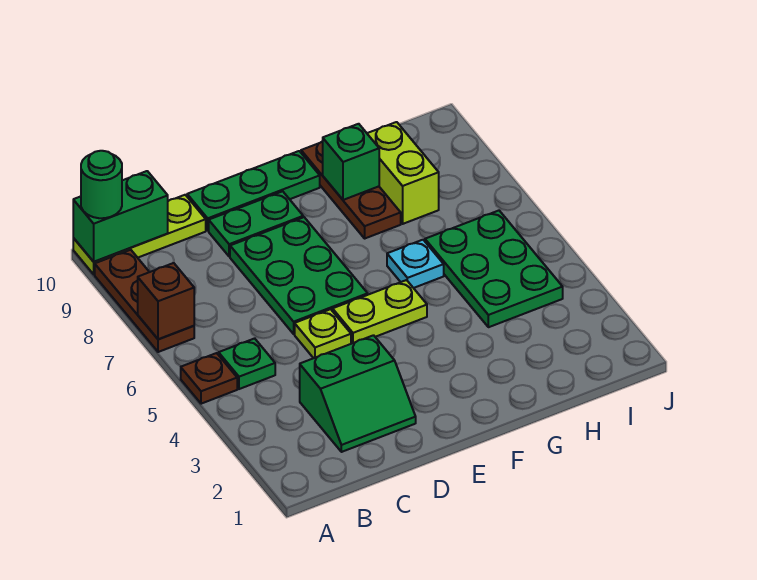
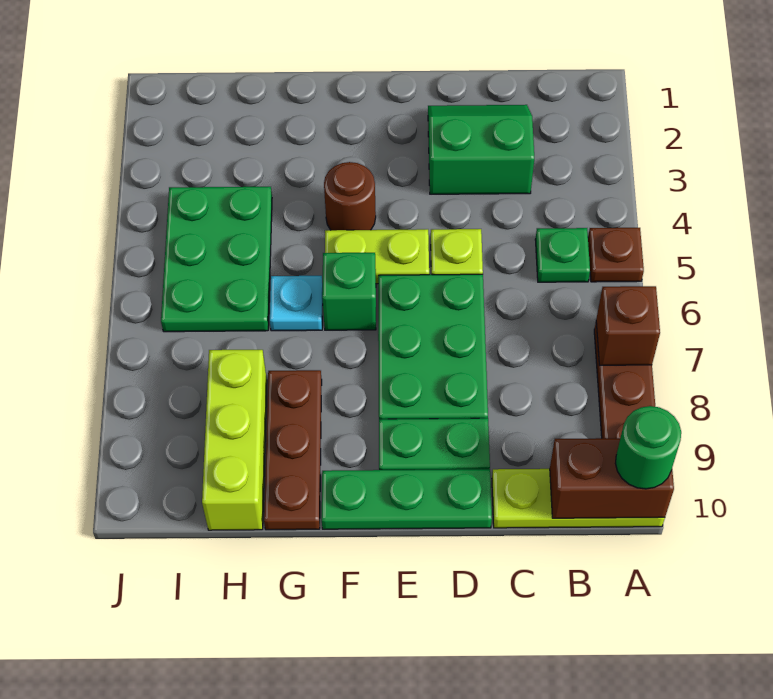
green 1x2 brick [73,171,168,262] -> brown 1x2 brick [550,438,674,518]
none -> brown 1x1 round brick [324,162,376,230]
green 1x1 brick [323,124,379,200] -> green 1x1 brick moved to [322,253,376,330]
lime 1x2 brick [367,122,439,224] -> lime 1x3 brick [202,350,267,530]

